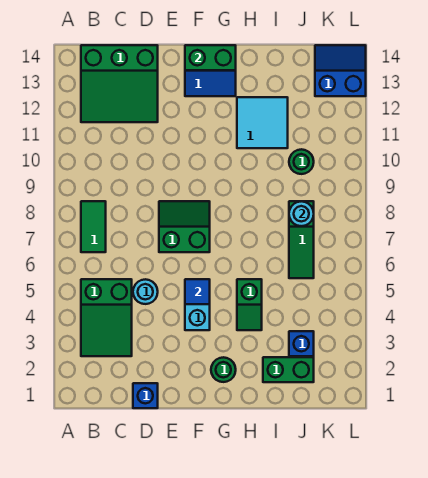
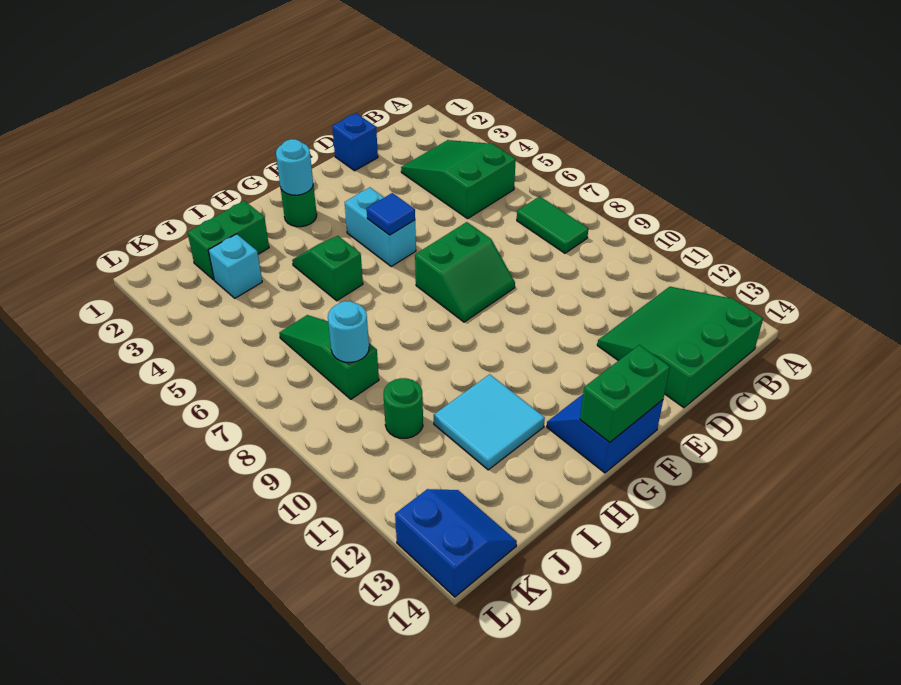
cyan 1x1 round brick [133,279,158,304] -> cyan 1x1 round brick moved to [276,139,313,195]
blue 1x1 brick [289,331,314,356] -> cyan 1x1 brick [208,234,262,298]
blue 2x2 slope [315,45,366,96] -> blue 2x2 slope turned to [395,489,517,597]

